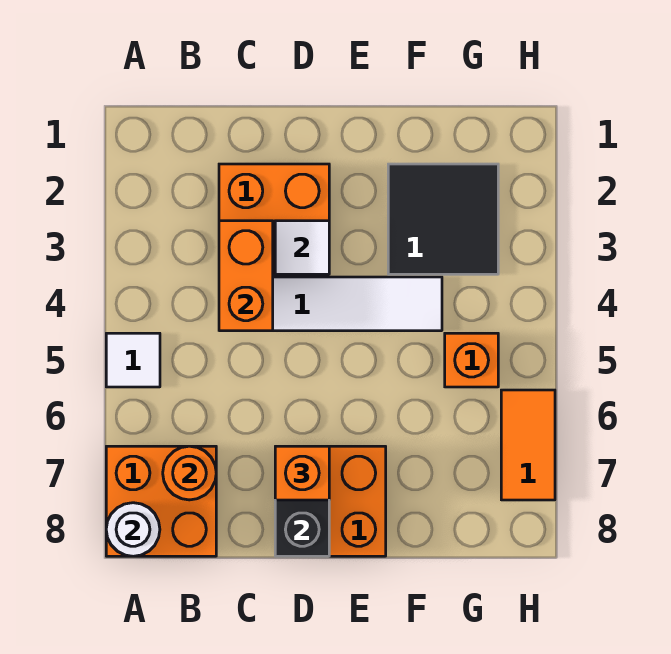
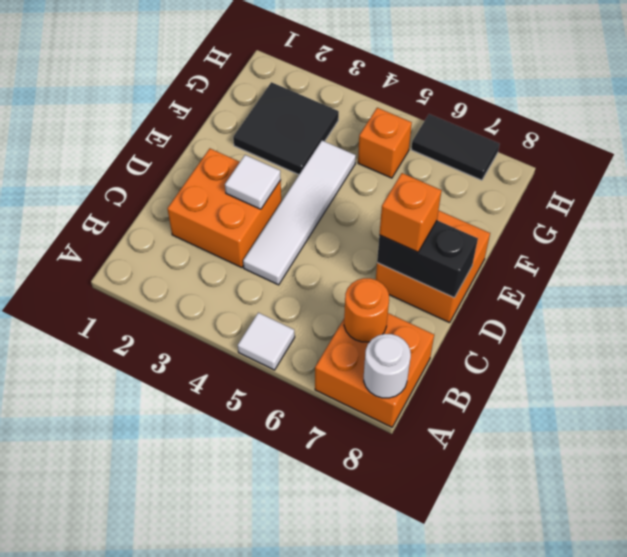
orange 1x2 brick [219,221,273,331] -> none
orange 1x2 tile [501,390,555,500] -> black 1x2 tile [411,114,499,180]

